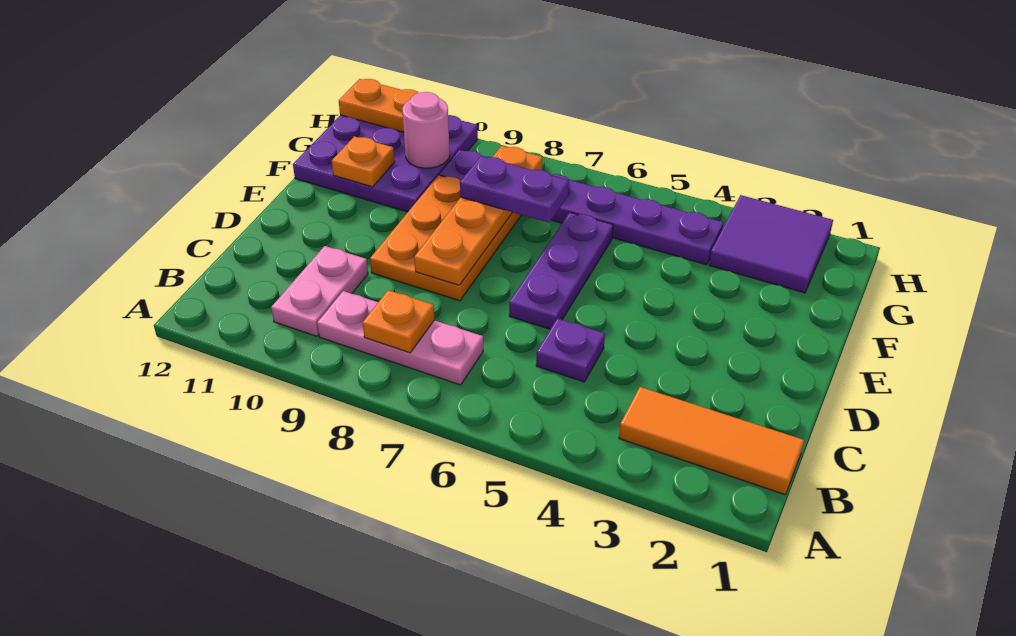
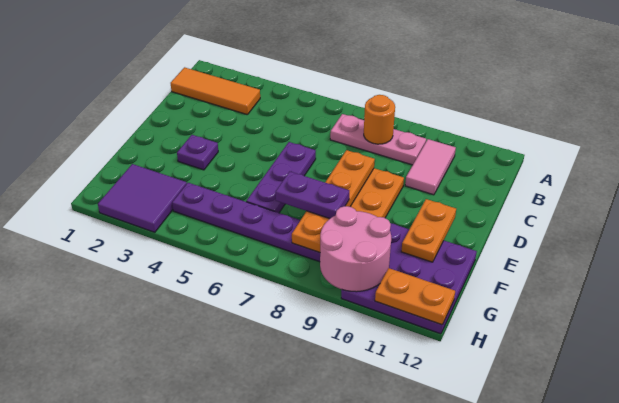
orange 1x1 plate [363,290,434,353] -> orange 1x1 round brick [364,95,395,144]
pink 1x2 plate [271,246,368,336] -> pink 1x2 tile [405,139,456,195]
purple 1x1 plate [536,318,605,382] -> purple 1x1 plate moved to [177,135,218,170]
orange 1x1 plate [332,136,395,187] -> orange 1x2 plate [401,199,456,262]
pink 1x1 round brick [403,92,450,168] -> pink 2x2 round brick [320,206,391,292]

